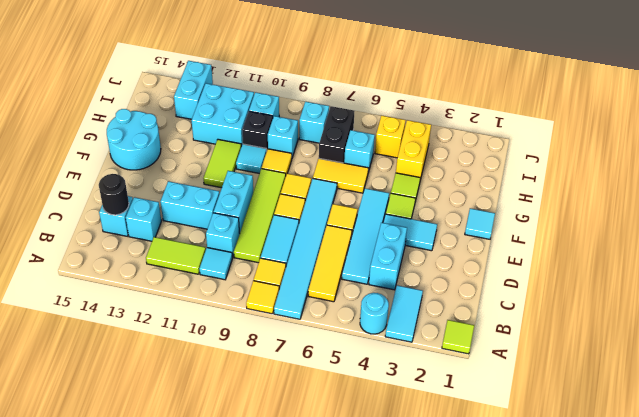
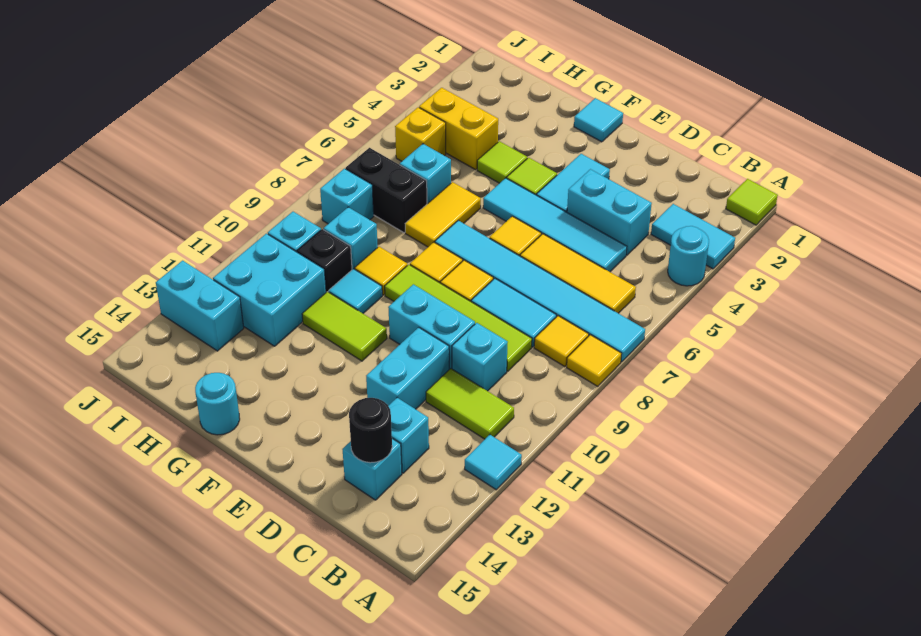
cyan 1x1 tile [199,248,232,280] -> cyan 1x1 tile moved to [465,435,522,490]
lime 1x2 tile [146,237,206,274] -> lime 1x2 tile turned to [426,369,514,439]
cyan 2x2 round brick [107,109,161,170] -> cyan 1x1 round brick [195,373,240,435]

